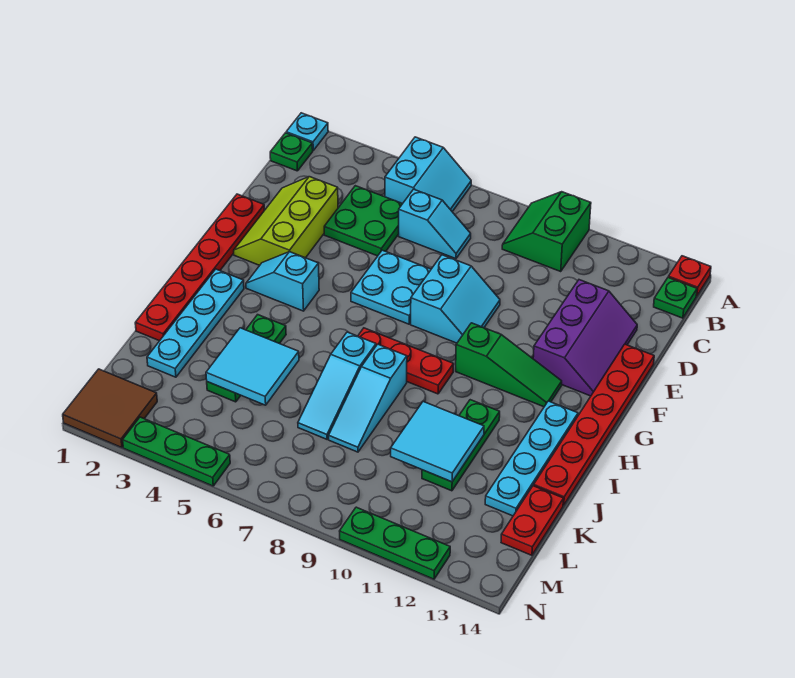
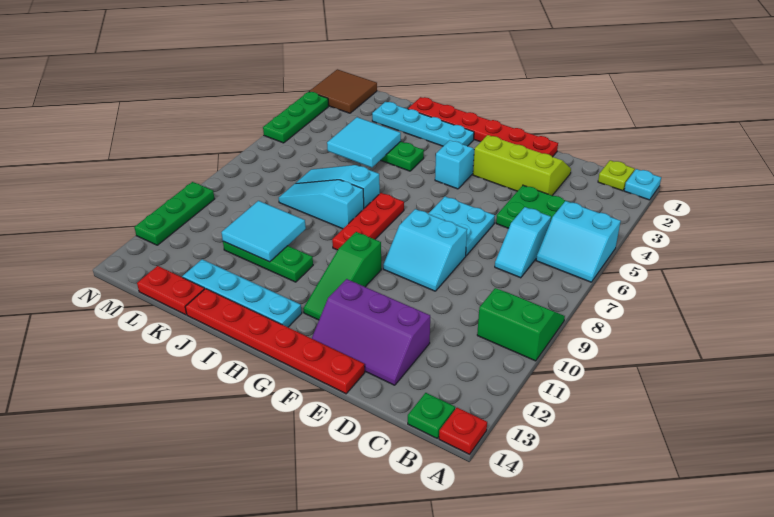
green 1x1 plate [270,133,313,171] -> lime 1x1 plate [598,160,635,191]

